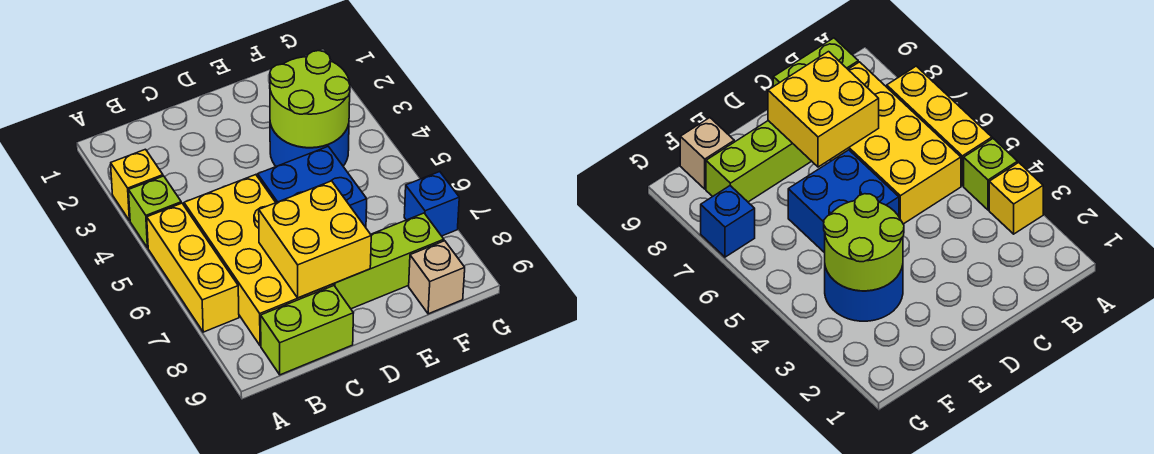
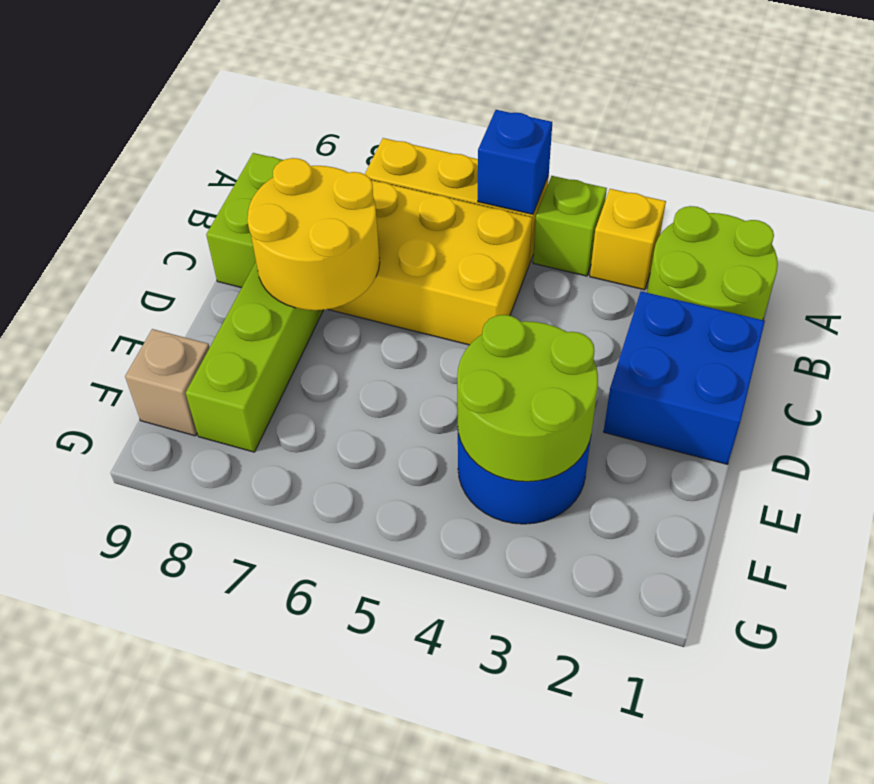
none -> lime 2x2 round brick [647,206,778,320]
yellow 2x2 brick [259,181,371,298] -> yellow 2x2 round brick [247,158,380,310]
blue 2x2 brick [258,147,367,227] -> blue 2x2 brick moved to [604,291,765,464]
blue 1x1 brick [404,172,459,236] -> blue 1x1 brick moved to [478,110,552,214]

